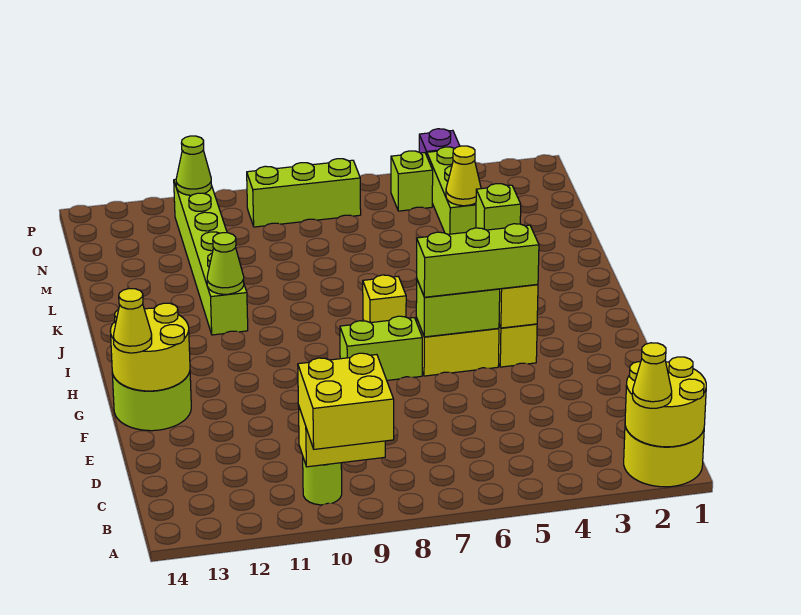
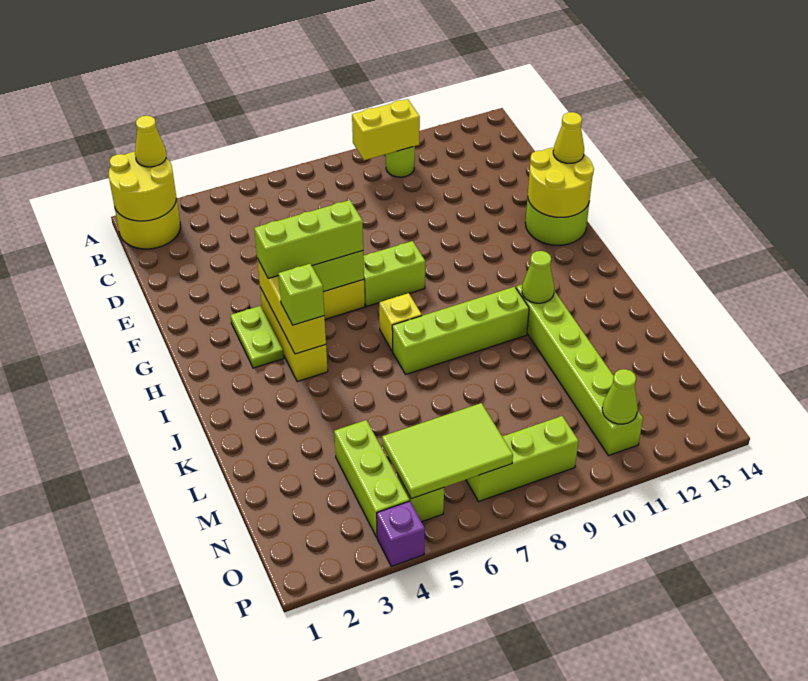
yellow 2x2 brick [298,353,394,449] -> none
none -> lime 1x2 plate [231,306,284,368]
none -> lime 1x4 brick [392,287,529,375]
yellow 1x1 cone [446,146,481,206] -> none
none -> lime 2x3 tile [382,403,513,499]

